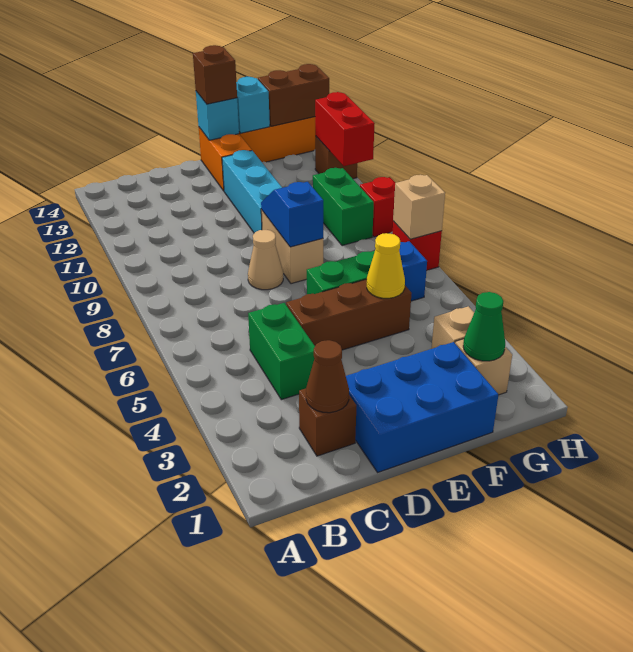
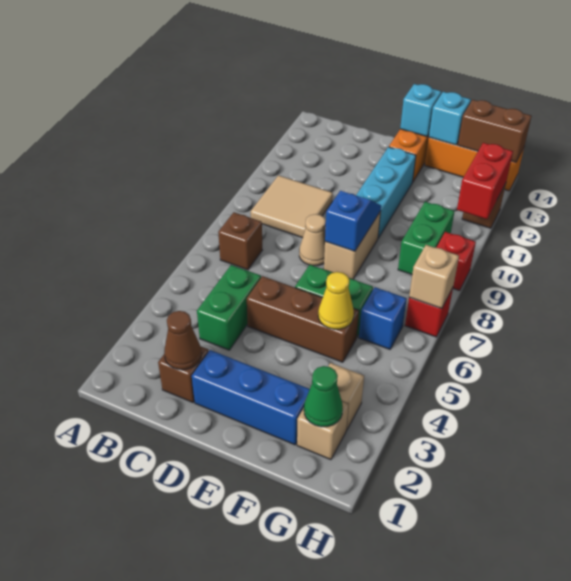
none -> tan 2x2 tile [251,175,333,238]
blue 2x3 brick [346,342,498,472] -> blue 1x3 brick [192,350,310,445]
brown 1x1 brick [193,45,237,104] -> brown 1x1 brick moved to [218,212,262,270]

